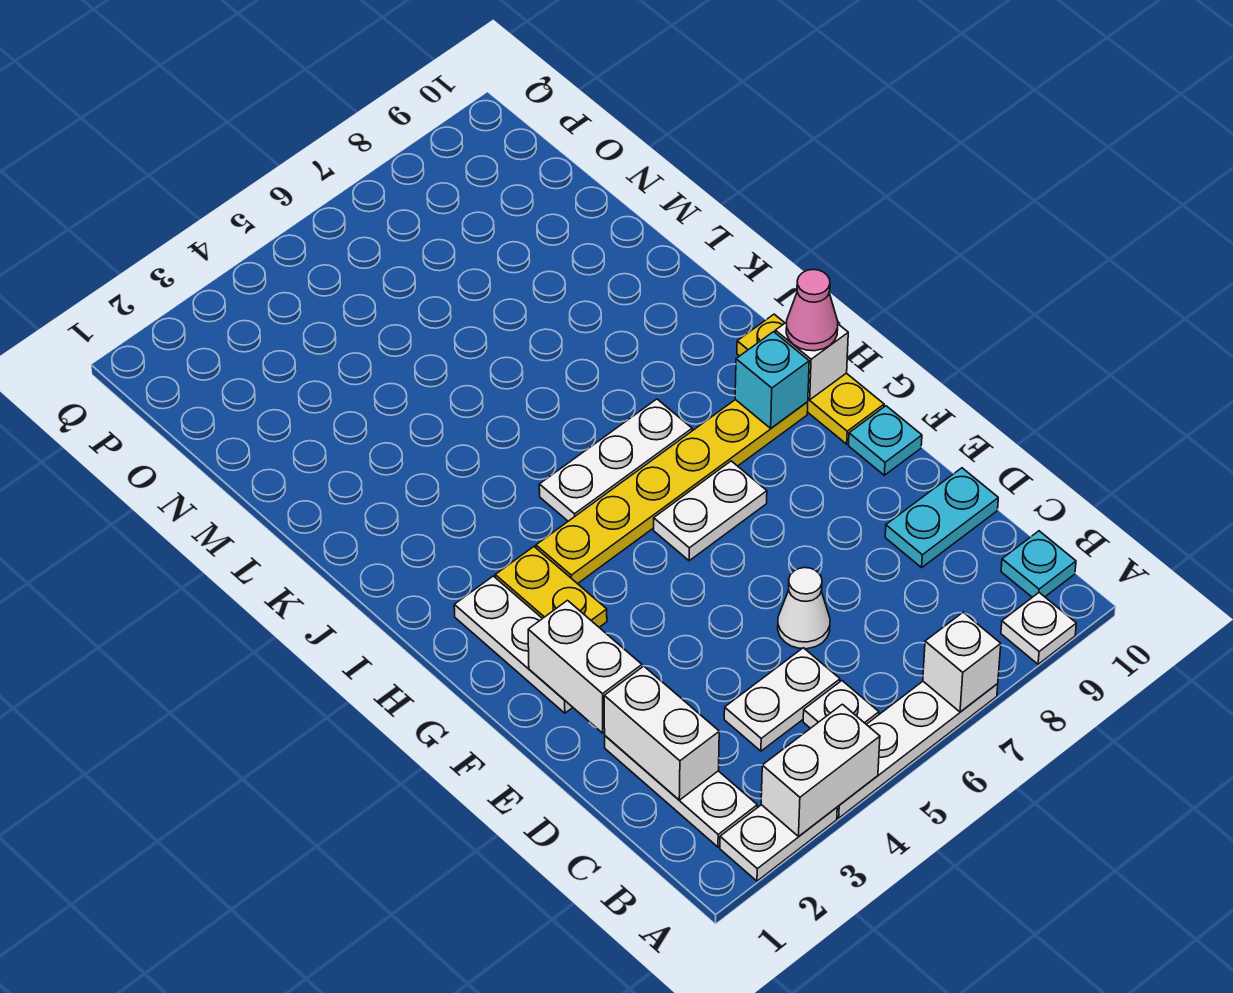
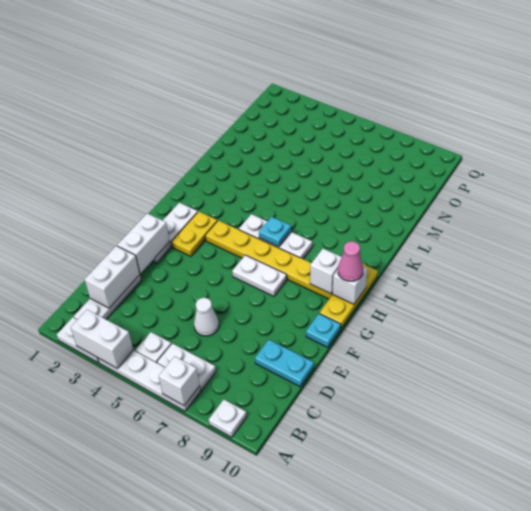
cyan 1x1 plate [1001,531,1076,597] -> cyan 1x1 plate moved to [259,217,291,247]
white 1x2 plate [724,648,840,751] -> white 1x2 plate moved to [157,343,216,390]
cyan 1x1 brick [735,332,809,428] -> white 1x1 brick [310,249,342,294]

